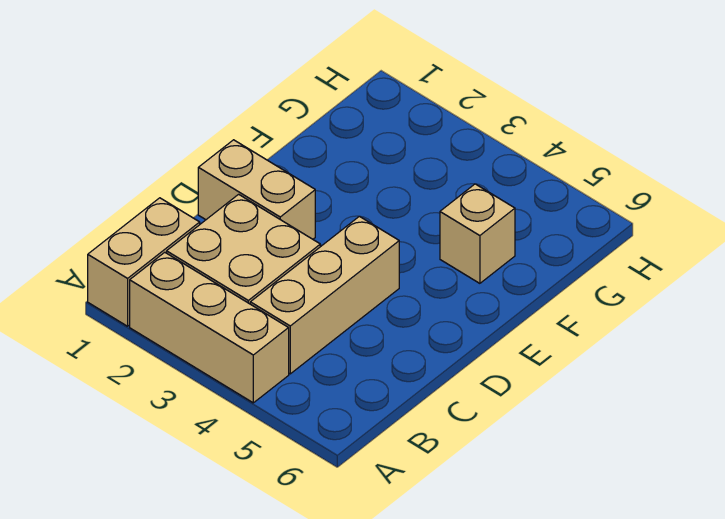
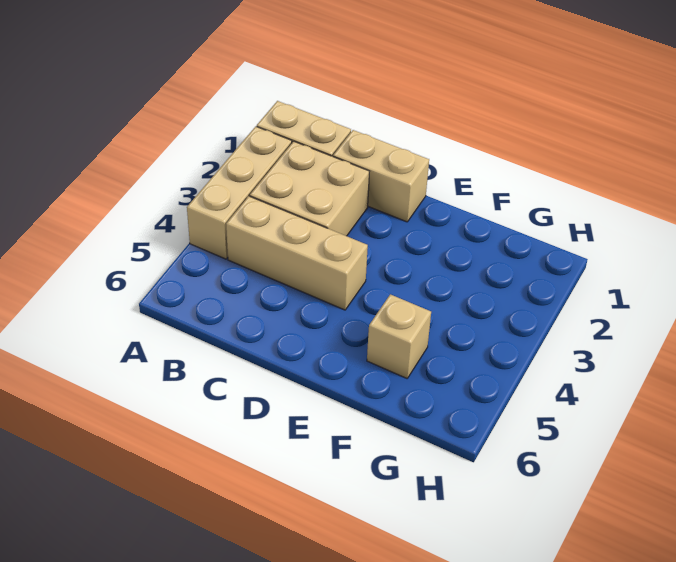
tan 1x2 brick [198,140,315,239] -> tan 1x2 brick turned to [333,130,429,222]

